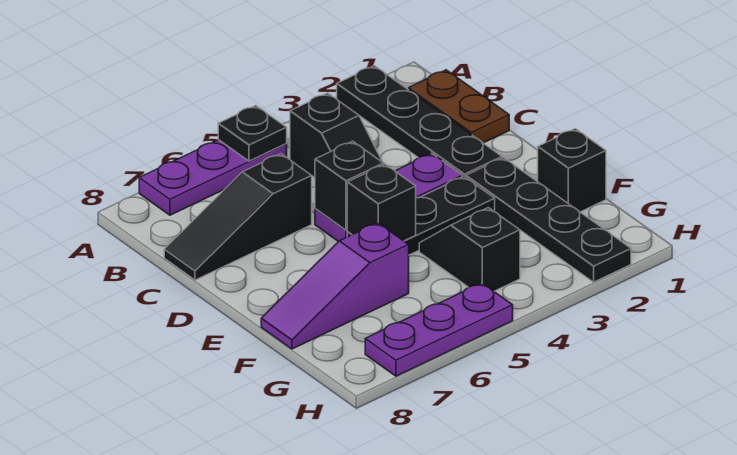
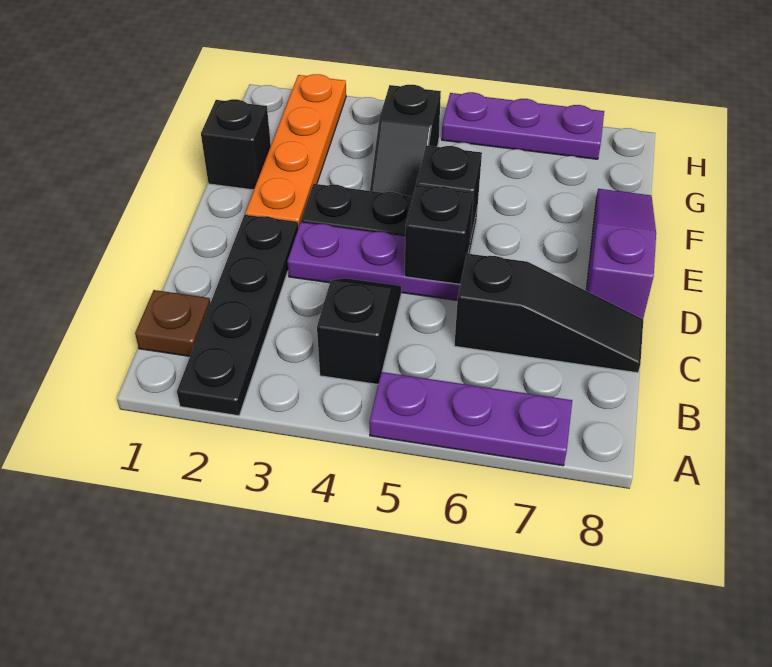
black 1x1 plate [218,106,287,161] -> none
brown 1x2 plate [409,70,509,143] -> brown 1x1 plate [135,290,210,356]
black 1x4 plate [466,158,631,282] -> orange 1x4 plate [245,74,346,228]
purple 1x3 slope [261,223,409,349] -> purple 1x3 slope turned to [586,189,656,319]

